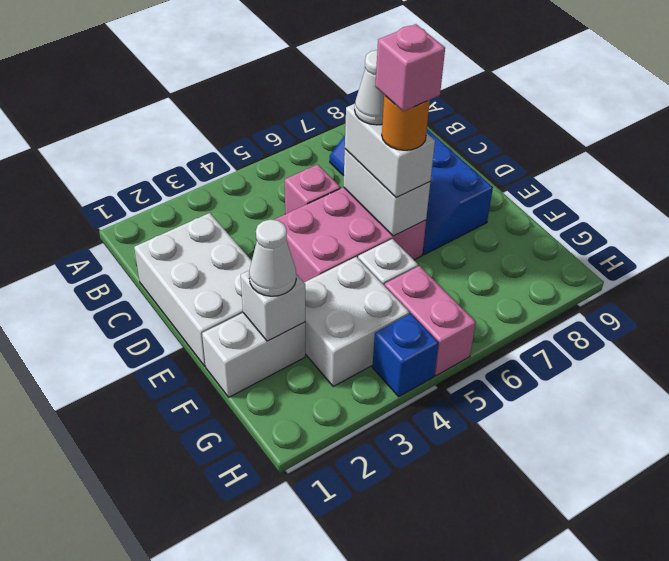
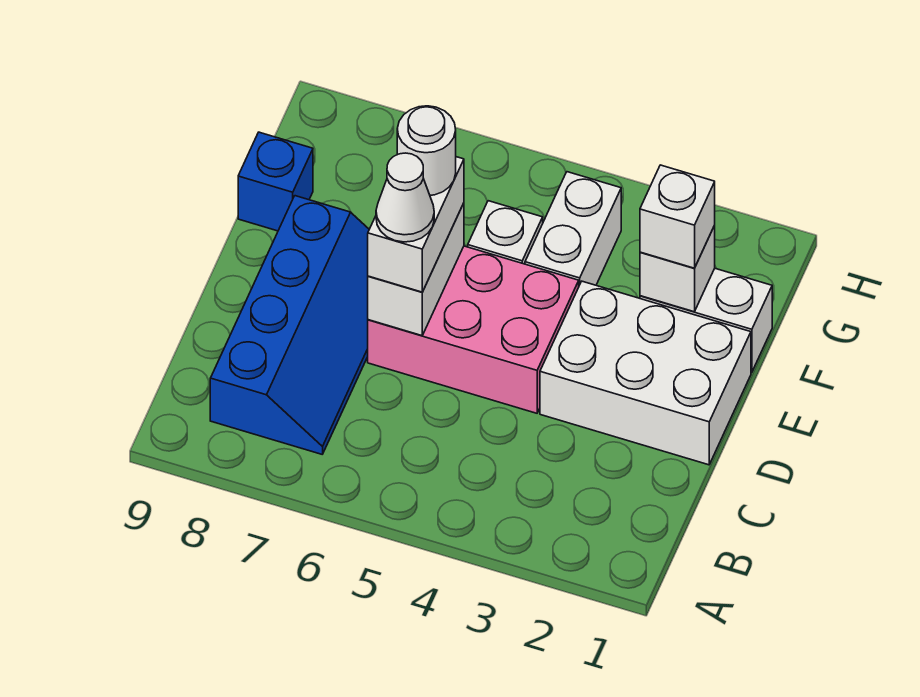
white 2x3 brick [134,213,252,366] -> white 2x3 brick turned to [540,281,751,465]
pink 1x1 brick [285,165,341,214] -> none
orange 1x1 round brick [382,95,430,150] -> white 1x1 round brick [397,106,456,195]
pink 1x1 brick [375,24,445,111] -> none
white 1x1 cone [249,219,296,296] -> white 1x1 brick [640,165,715,268]
white 2x2 brick [304,257,410,386] -> white 1x2 brick [525,172,621,285]
pink 1x2 brick [385,266,476,376] -> none
blue 1x1 brick [372,314,439,397] -> blue 1x1 brick moved to [238,132,313,231]

